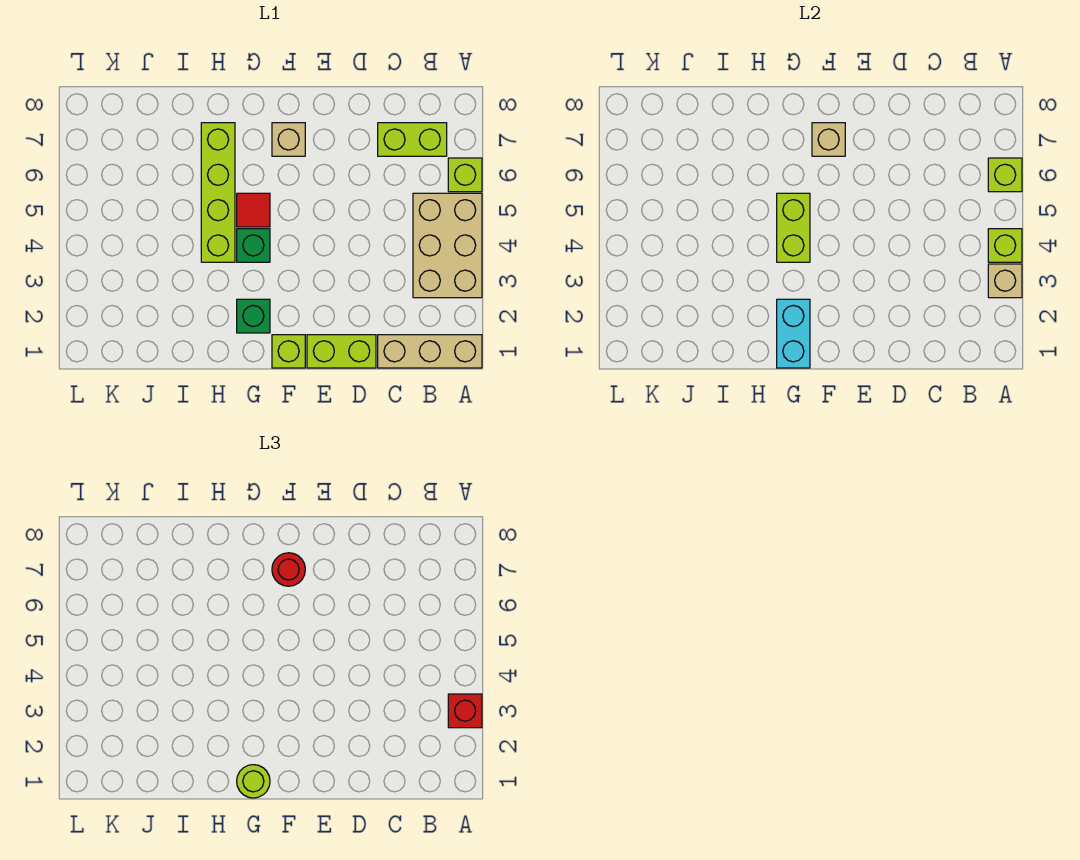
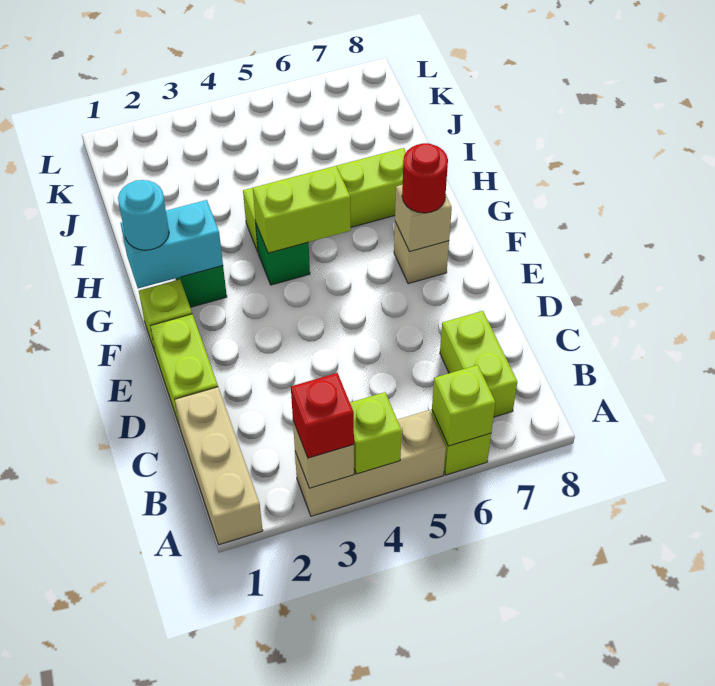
tan 2x3 brick [413,193,482,298] -> tan 1x3 brick [295,410,446,516]
lime 1x1 round brick [237,765,270,798] -> cyan 1x1 round brick [118,180,169,250]
red 1x1 tile [237,193,270,227] -> none

